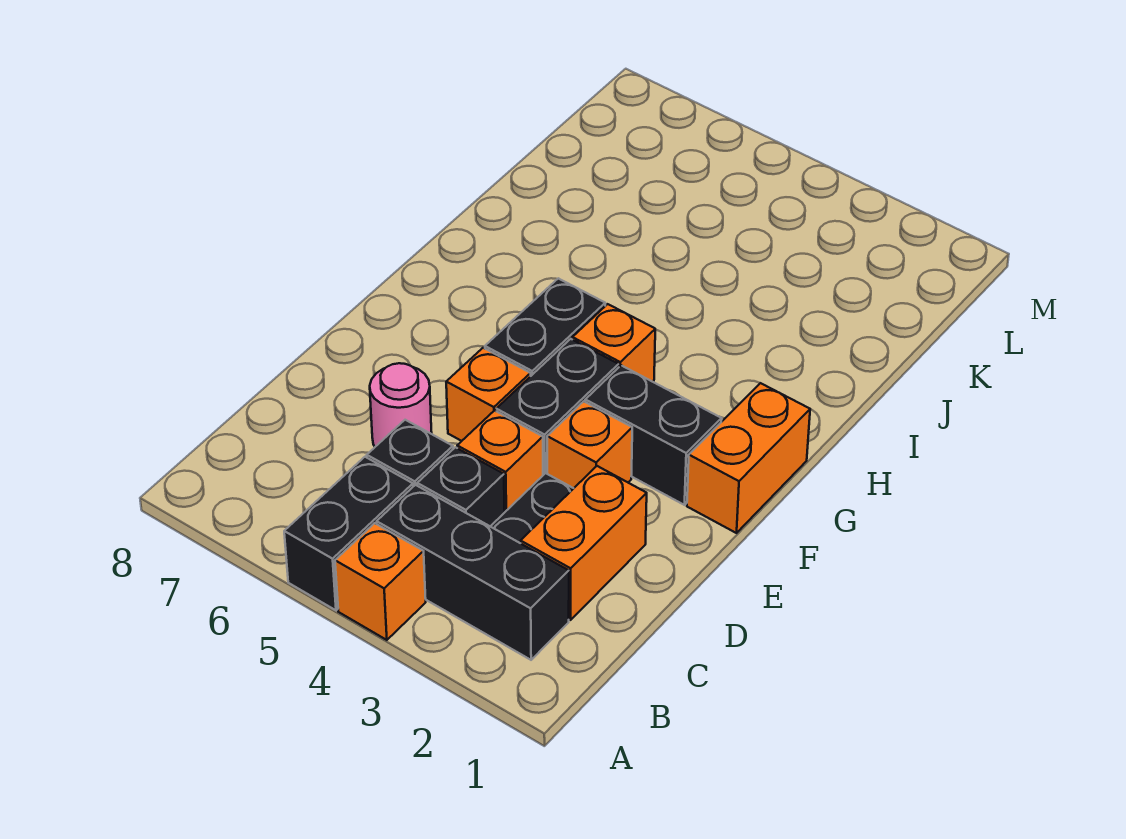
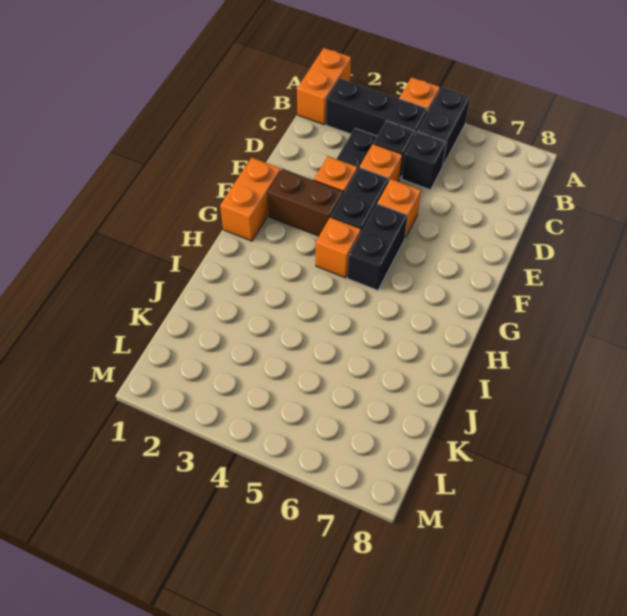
orange 1x2 brick [521,466,647,620] -> orange 1x2 brick moved to [297,48,351,125]
pink 1x1 round brick [370,363,432,447] -> none
black 1x2 brick [585,365,722,505] -> brown 1x2 brick [267,169,343,236]

